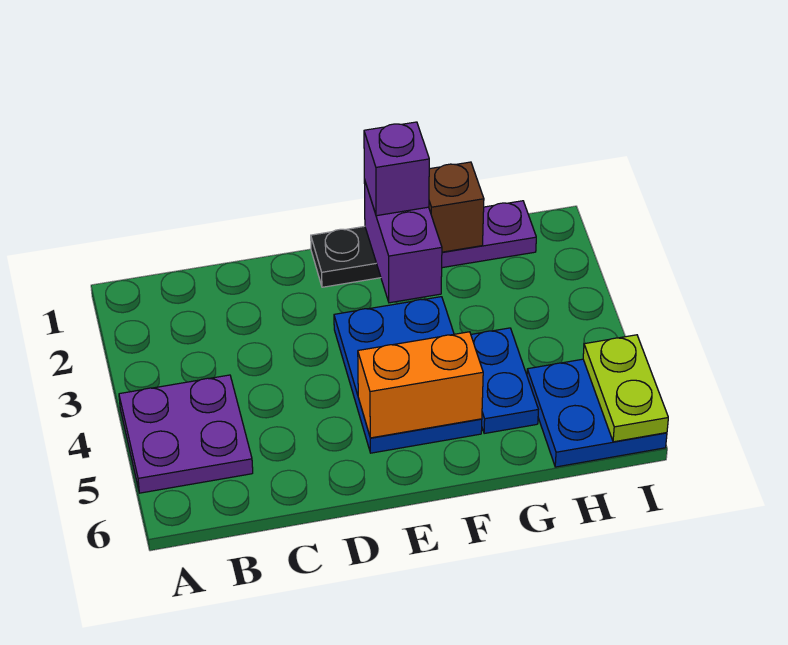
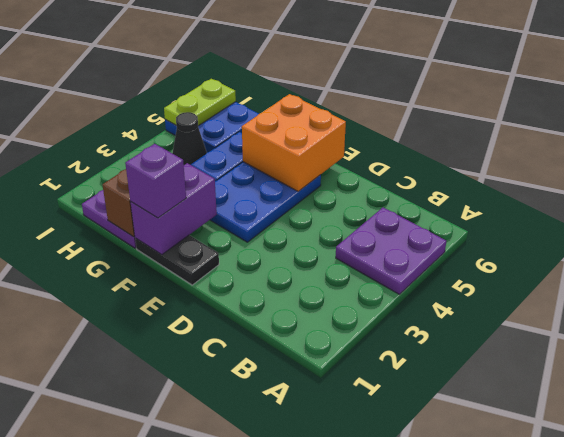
orange 1x2 brick [358,332,483,438] -> orange 2x2 brick [242,94,346,191]
none -> black 1x1 cone [172,112,207,165]

